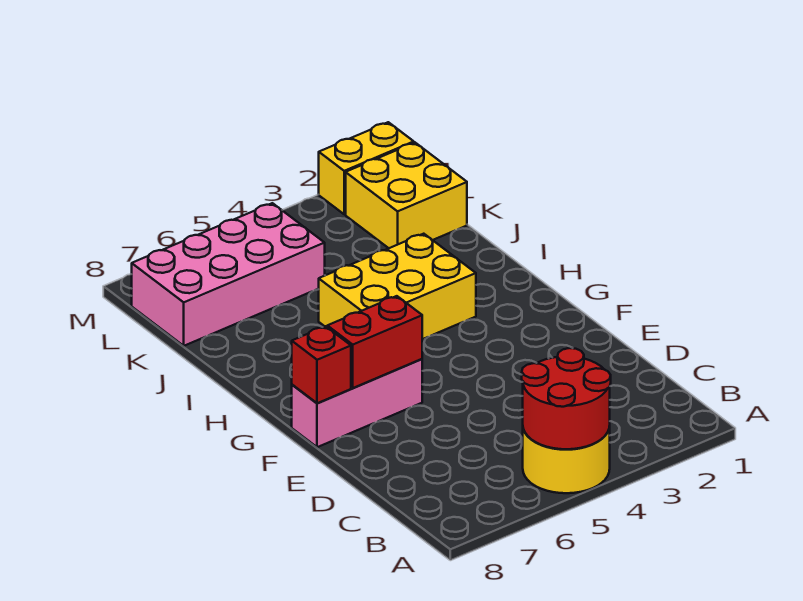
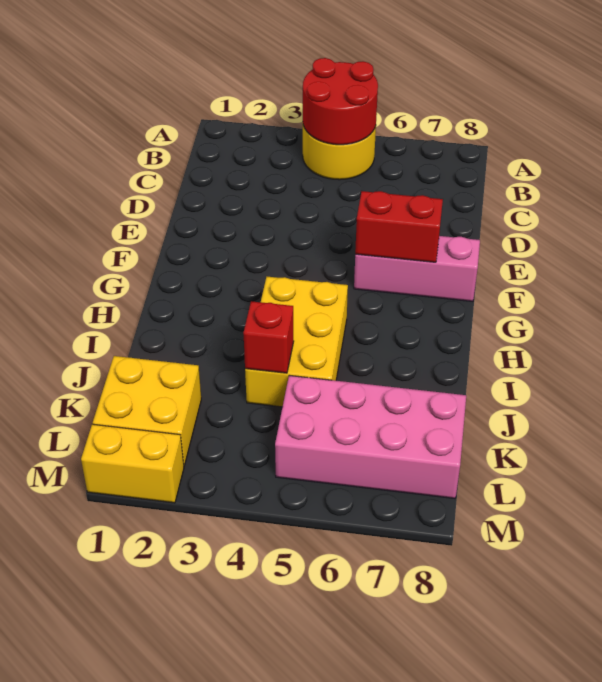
red 1x1 brick [292,326,351,403] -> red 1x1 brick moved to [243,301,294,373]
yellow 2x3 brick [319,234,476,339] -> yellow 2x3 brick turned to [245,277,348,407]

